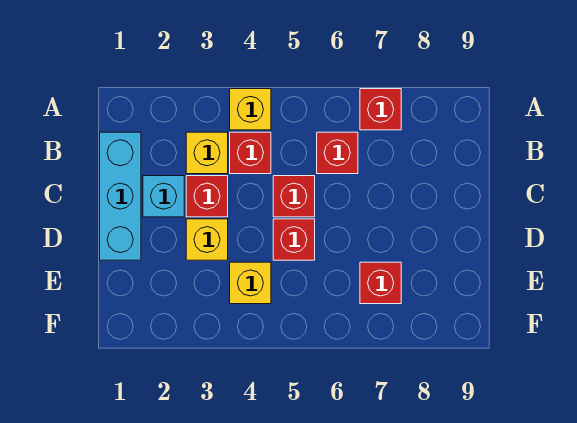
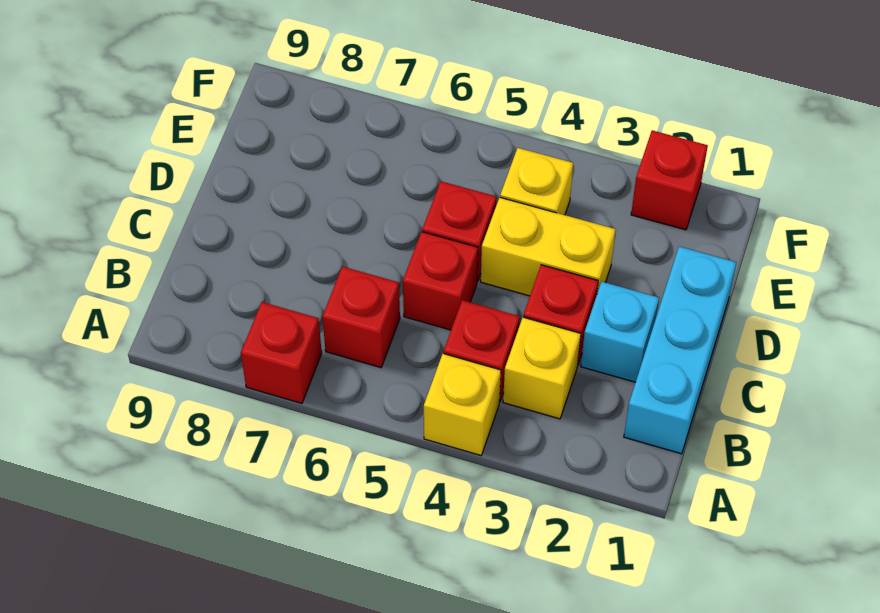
yellow 1x1 brick [186,219,228,260] -> yellow 1x2 brick [481,198,616,296]
red 1x1 brick [360,262,401,304] -> red 1x1 brick moved to [631,130,708,230]

